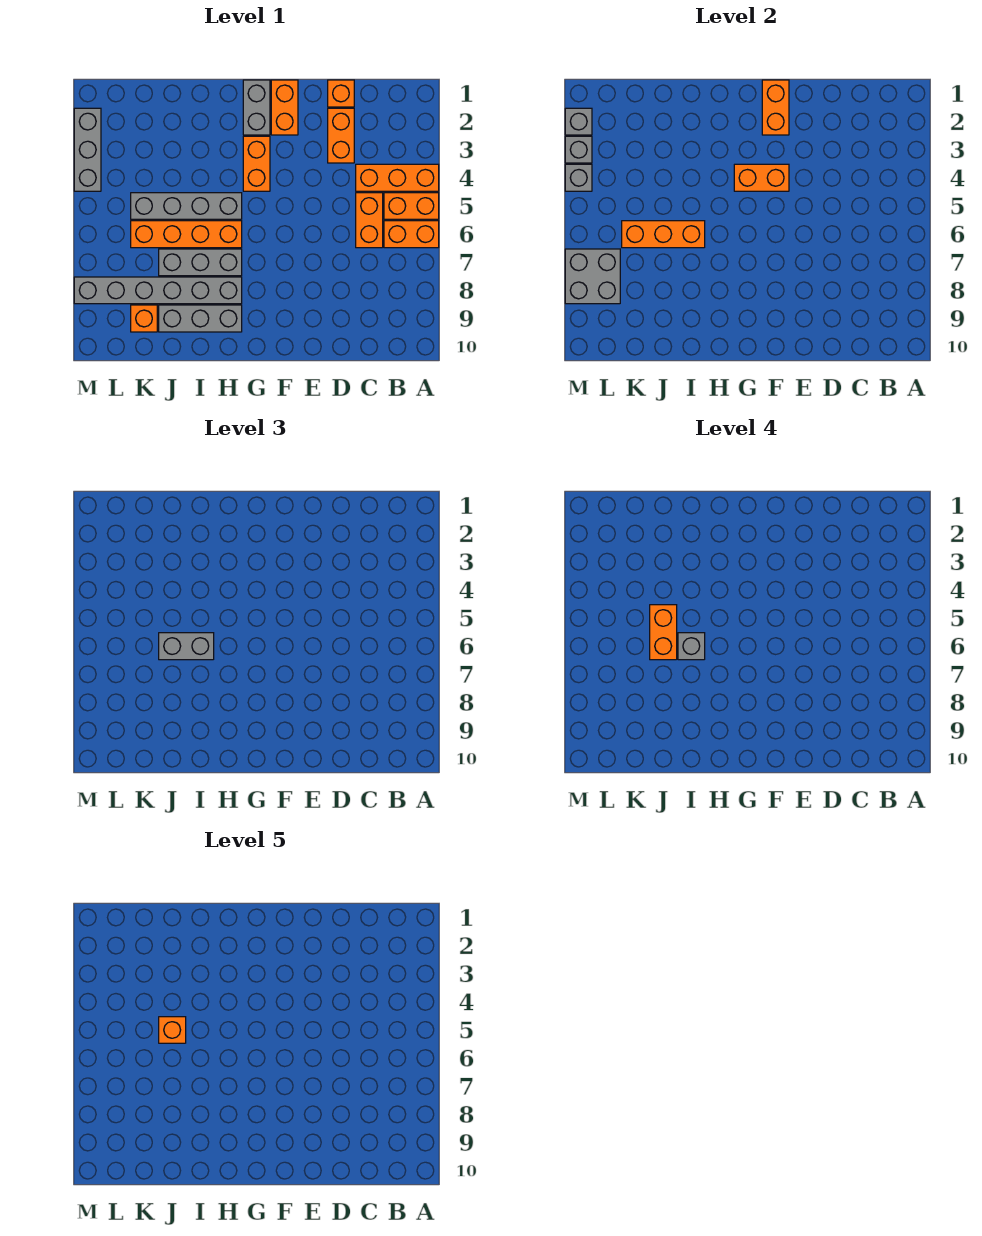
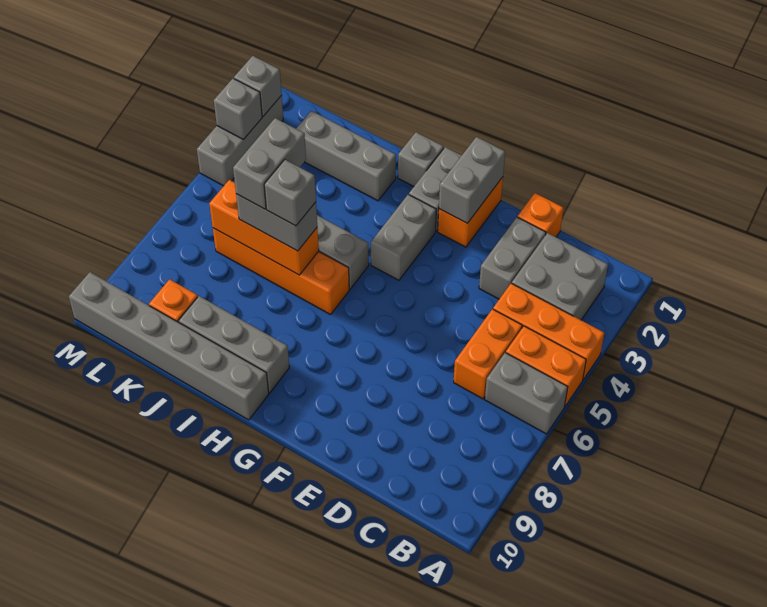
orange 1x2 brick [384,221,439,248] -> grey 1x2 brick [485,353,568,434]
orange 1x2 brick [328,108,354,163] -> grey 1x2 brick [479,217,546,299]
orange 1x2 brick [762,80,789,135] -> grey 1x2 brick [439,137,505,223]
orange 1x2 brick [734,164,789,191] -> none
orange 1x2 brick [243,136,270,191] -> grey 1x2 brick [371,195,436,280]
grey 1x3 brick [159,249,242,276] -> grey 1x3 brick moved to [296,111,396,201]
grey 1x6 brick [74,277,242,304] -> grey 1x6 brick moved to [69,272,269,420]
orange 1x2 brick [650,605,677,660] -> grey 1x2 brick [233,118,306,209]
orange 1x1 brick [159,1017,186,1043] -> none
grey 2x2 brick [565,249,620,304] -> grey 2x2 brick moved to [512,233,608,320]
grey 1x1 brick [565,164,592,191] -> grey 1x1 brick moved to [398,132,444,186]

